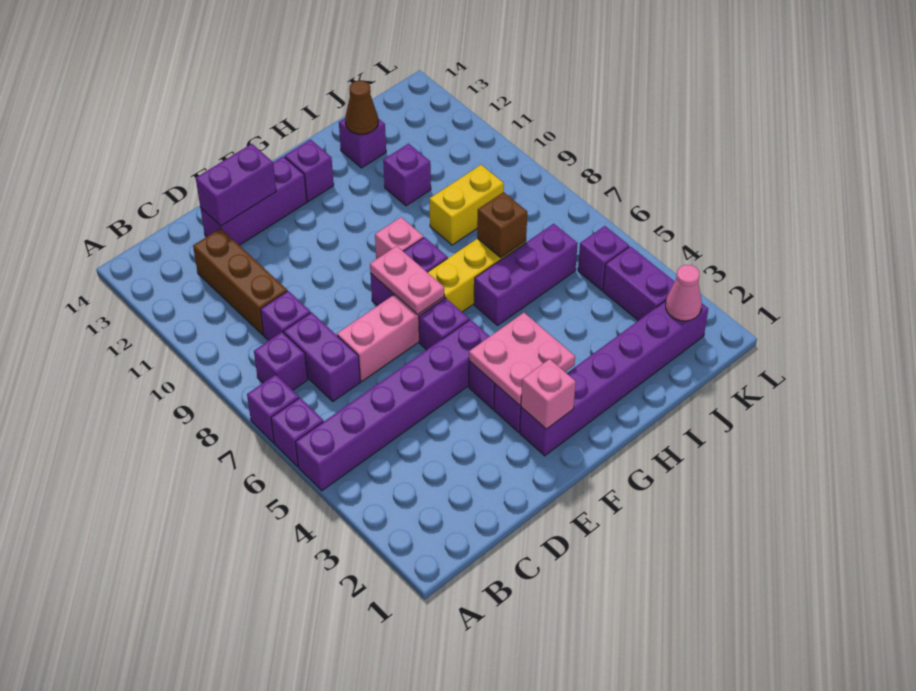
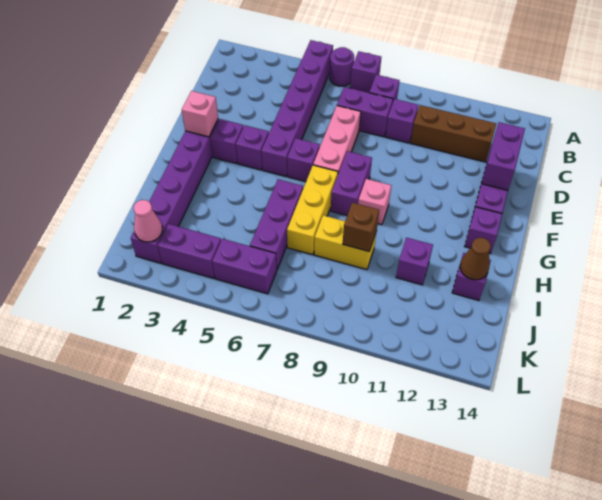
purple 1x1 brick [271,398,324,466] -> purple 1x1 round brick [330,47,354,86]
pink 2x2 plate [469,313,575,405] -> none
pink 1x2 plate [370,246,444,314] -> none
brown 1x1 brick [477,192,527,257] -> brown 1x1 brick moved to [343,203,379,251]
yellow 1x2 brick [430,165,504,245] -> yellow 1x2 brick turned to [314,215,377,270]
purple 1x1 brick [578,226,629,290] -> purple 1x2 brick [212,239,277,294]

